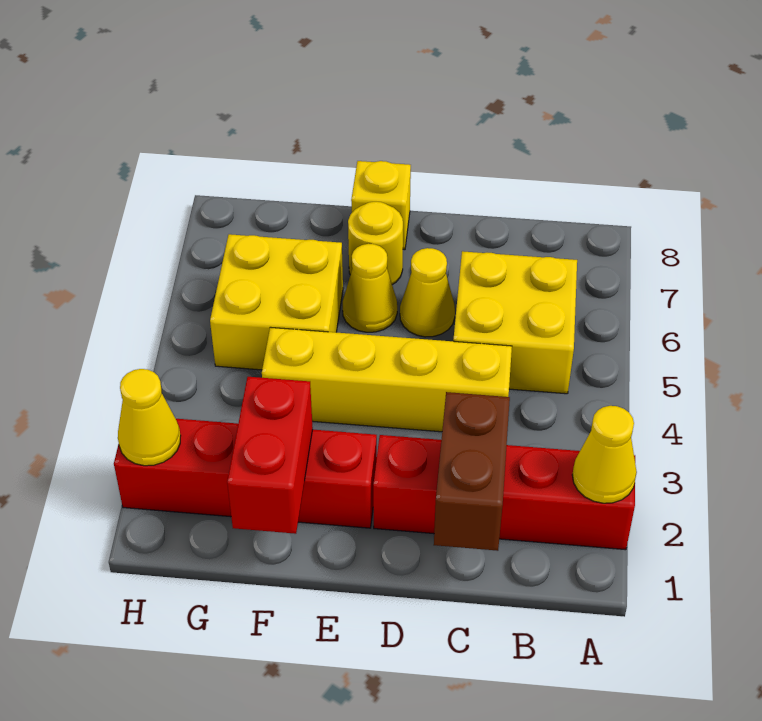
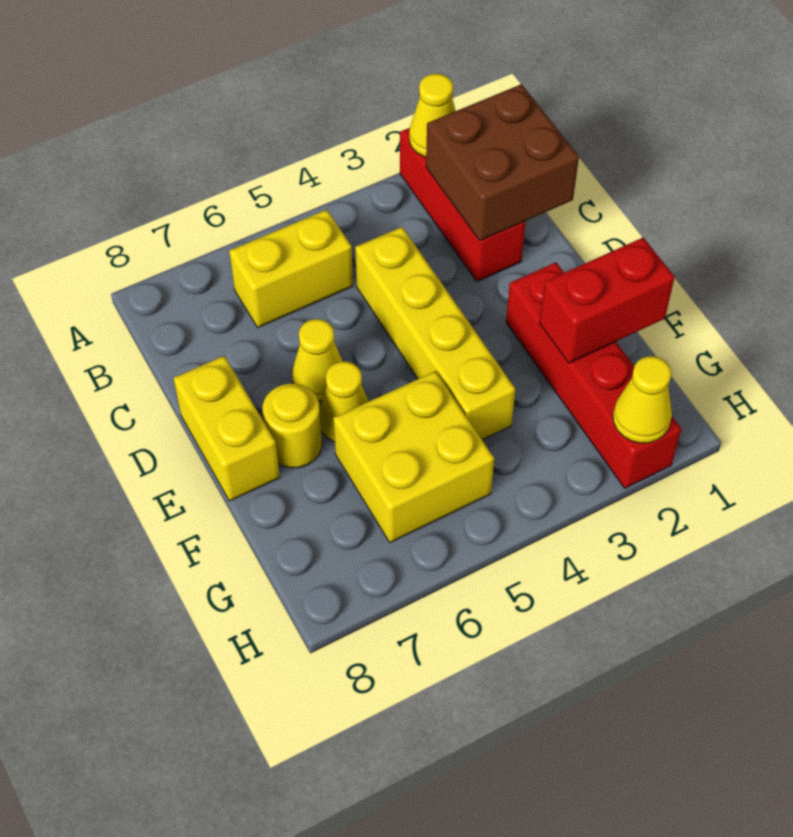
red 1x4 brick [373,435,635,550] -> red 1x3 brick [400,128,525,281]
yellow 2x2 brick [453,251,577,394] -> yellow 1x2 brick [229,210,353,327]
brown 1x2 brick [434,392,510,551] -> brown 2x2 brick [426,84,579,241]
yellow 1x1 brick [351,161,411,250] -> yellow 1x2 brick [174,356,280,501]

